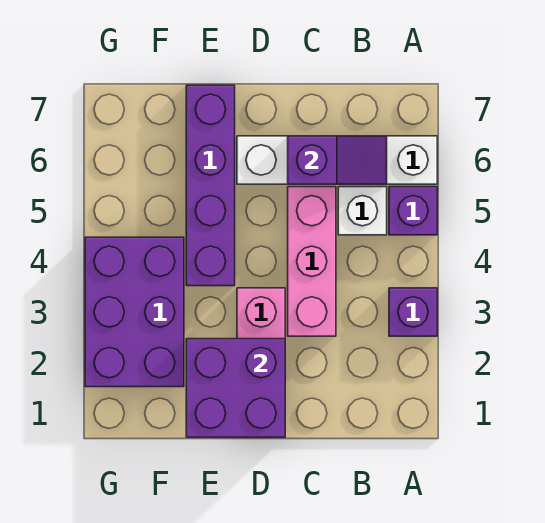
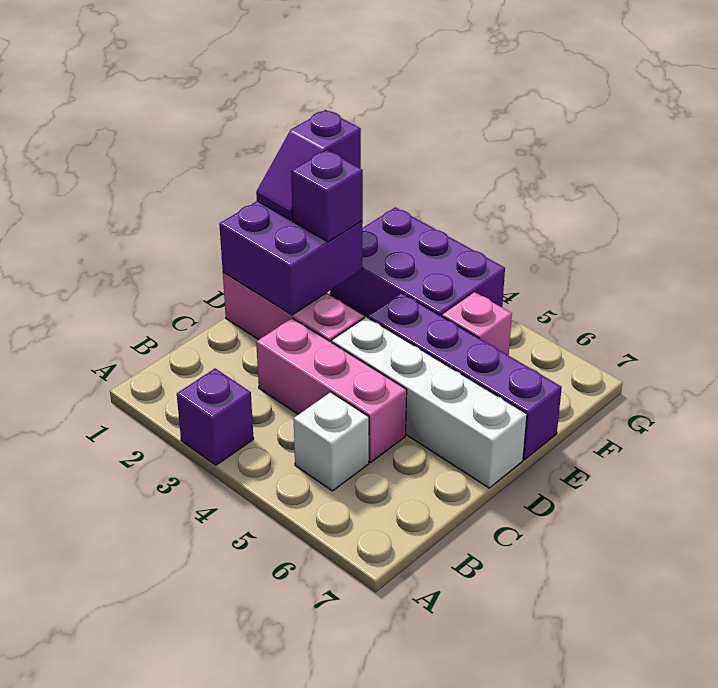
purple 1x1 brick [389,187,437,235] -> purple 1x1 brick moved to [291,150,363,242]
white 1x4 brick [237,136,437,184] -> white 1x4 brick turned to [332,317,527,488]
purple 1x2 slope [288,136,387,184] -> purple 1x2 slope moved to [256,110,361,220]
none -> pink 1x1 brick [442,292,512,355]

